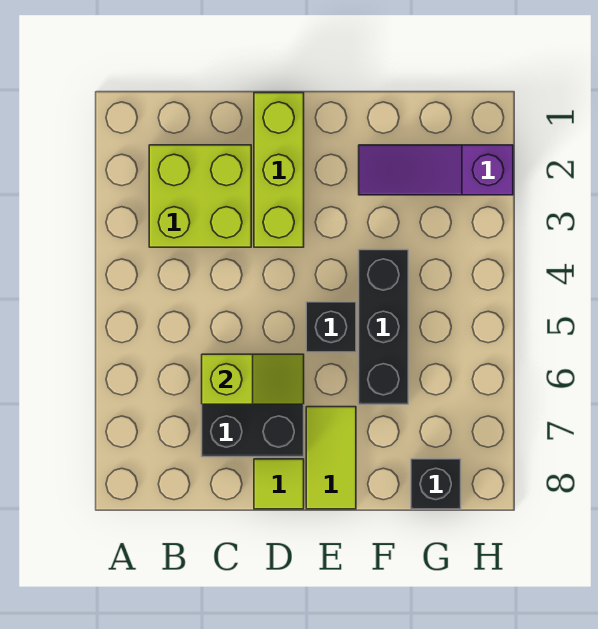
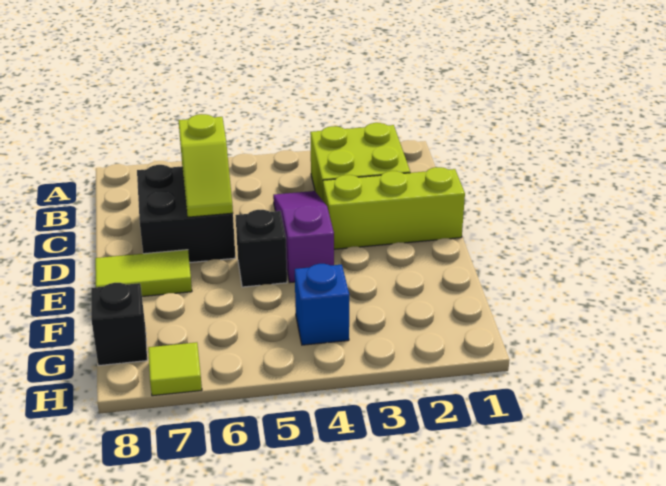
lime 1x1 tile [254,459,304,509] -> lime 1x1 tile moved to [148,342,202,396]
purple 1x3 slope [359,145,513,195] -> purple 1x3 slope moved to [273,191,334,282]
black 1x3 brick [359,250,408,404] -> none
none -> blue 1x1 brick [295,264,349,345]

